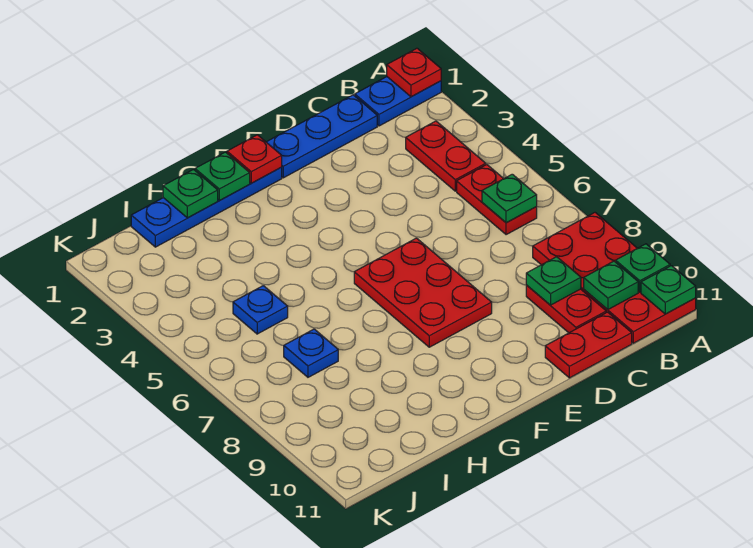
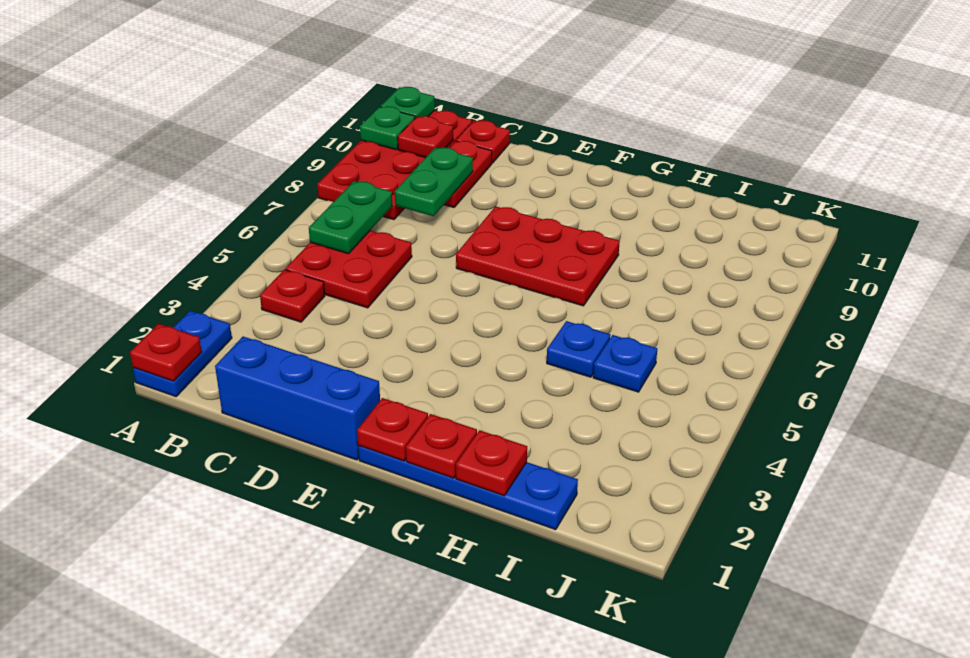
blue 1x2 plate [355,77,441,126] -> blue 1x2 plate turned to [133,311,232,397]
red 1x2 plate [406,121,486,191] -> red 1x1 plate [260,270,325,322]
red 1x2 plate [457,165,537,235] -> red 2x2 plate [286,231,412,308]
green 1x1 plate [482,174,537,223] -> green 1x2 plate [309,181,392,254]
green 1x1 plate [584,261,638,309] -> red 1x1 plate [398,116,453,158]
blue 1x3 plate [267,95,377,178] -> blue 1x3 brick [215,337,380,460]
green 1x1 plate [526,257,581,305] -> green 1x2 plate [395,147,473,216]
red 1x2 plate [545,312,632,378] -> red 1x1 plate [456,120,510,163]
red 2x3 plate [354,238,492,347] -> red 2x3 plate turned to [456,206,620,306]
green 1x1 plate [195,152,250,201] -> red 1x1 plate [406,414,477,478]
green 1x1 plate [163,170,218,218] -> red 1x1 plate [456,430,527,496]
blue 1x1 plate [284,329,338,377] -> blue 1x1 plate moved to [547,321,610,377]

